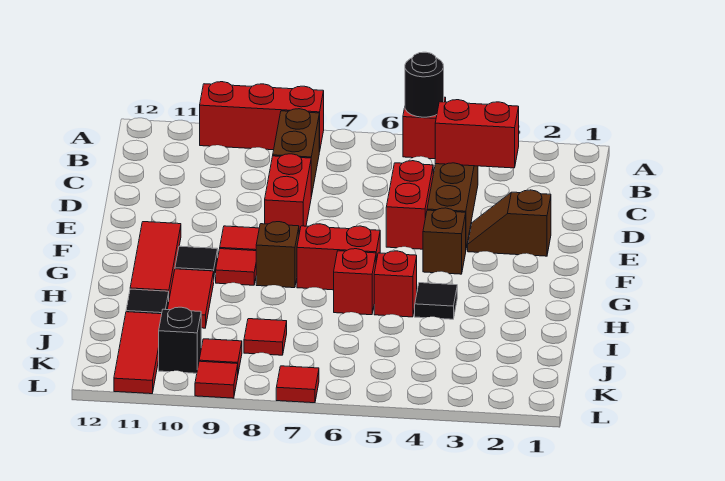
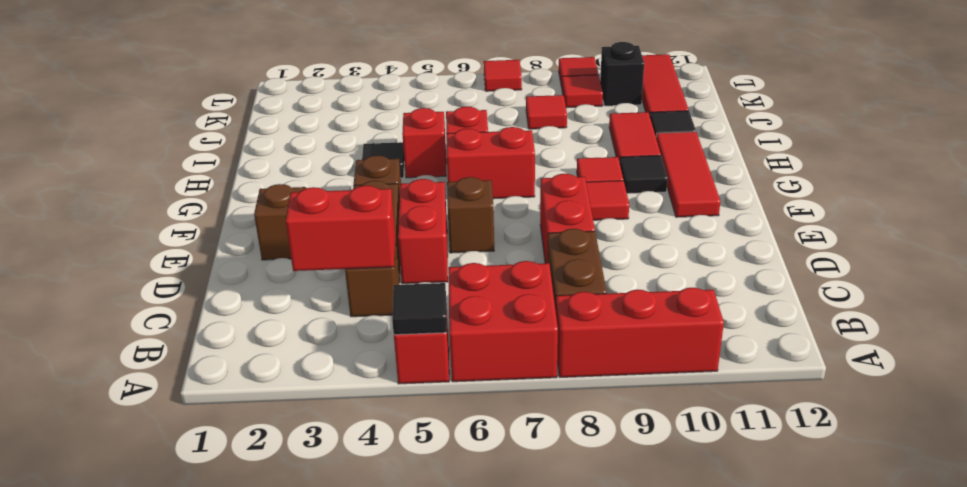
black 1x1 round brick [405,52,444,117] -> black 1x1 tile [392,283,447,335]
none -> red 2x2 brick [448,261,558,382]
brown 1x1 brick [256,222,299,288] -> brown 1x1 brick moved to [447,177,494,253]

